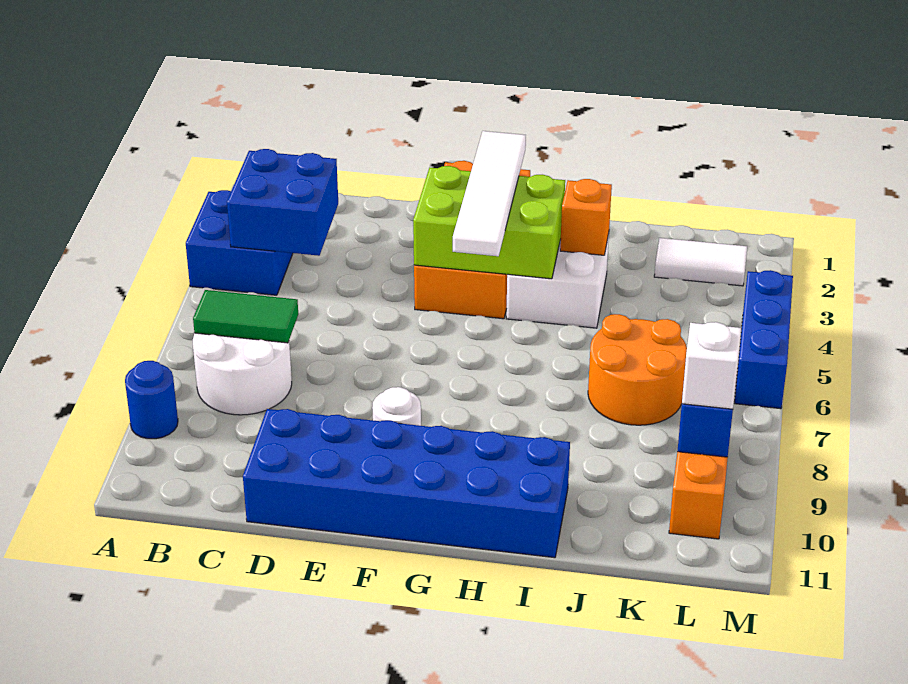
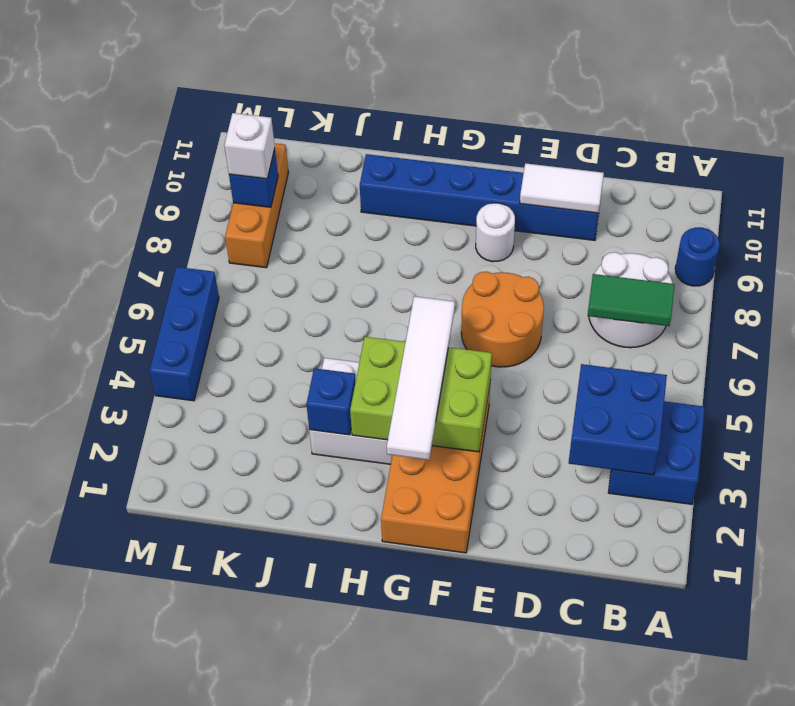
blue 2x6 brick [243,409,570,558] -> blue 1x6 brick [360,154,600,240]
orange 1x1 brick [560,179,612,255] -> blue 1x1 brick [306,368,356,435]
orange 2x2 round brick [588,314,687,425] -> orange 2x2 round brick moved to [461,272,544,367]
white 1x2 tile [654,238,747,286] -> white 1x2 tile moved to [520,163,604,213]

